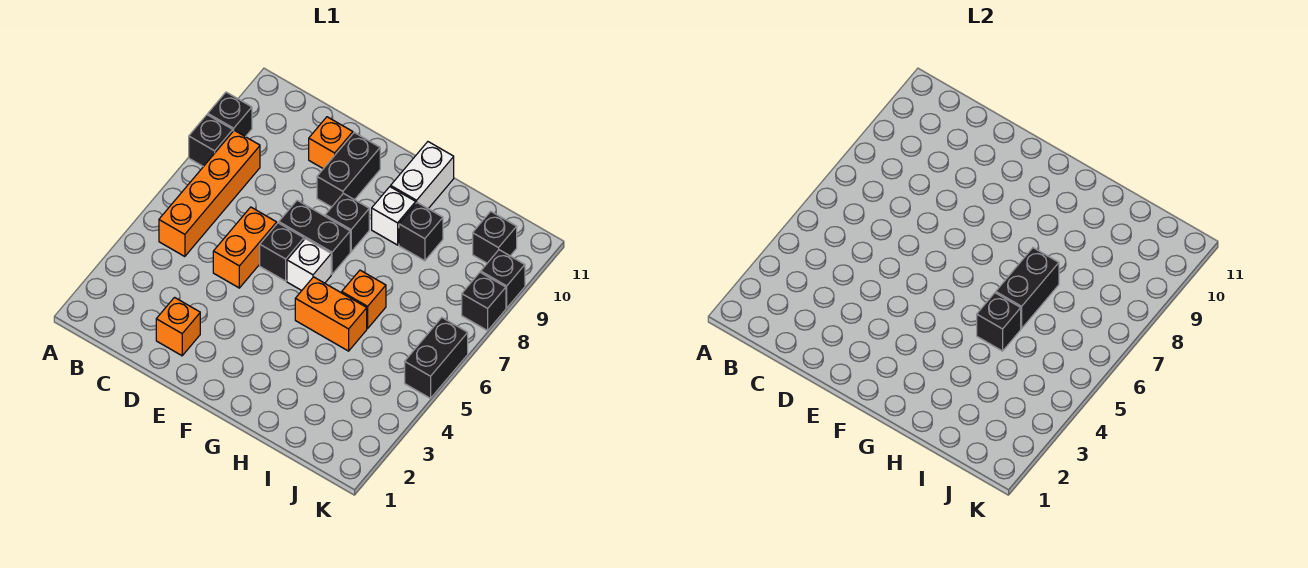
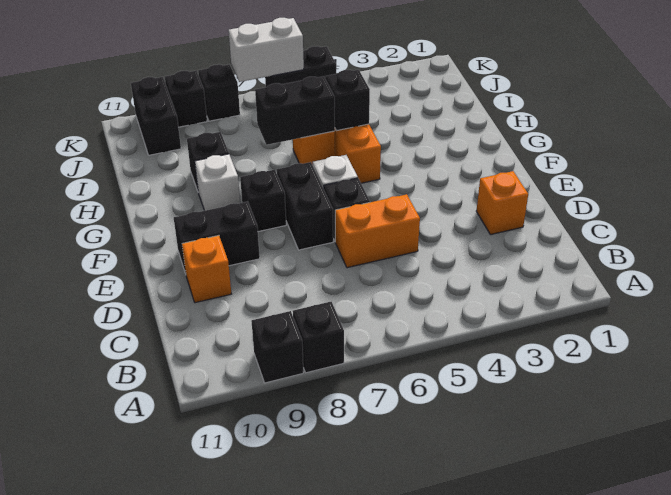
orange 1x4 brick [159,130,260,257] -> none
white 1x2 brick [391,142,454,209] -> white 1x2 brick moved to [229,18,304,82]
black 1x1 brick [473,211,517,263] -> black 1x2 brick [131,77,181,155]

